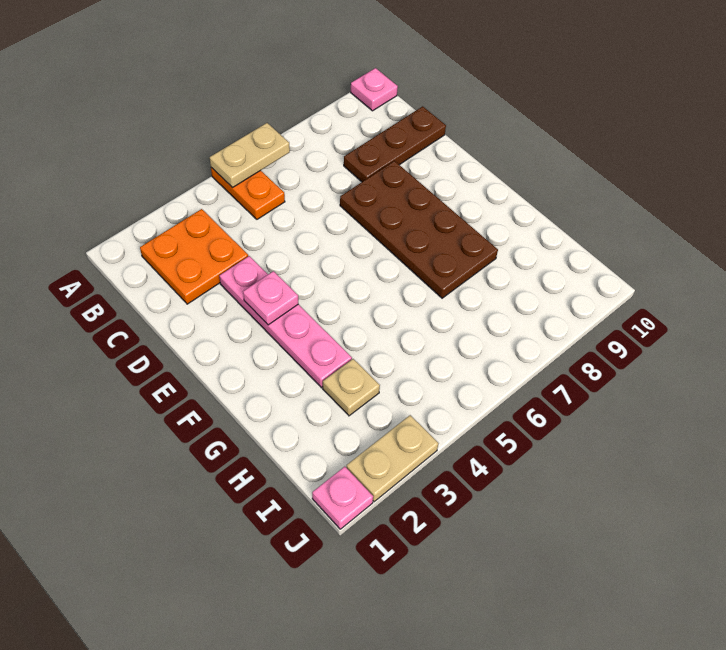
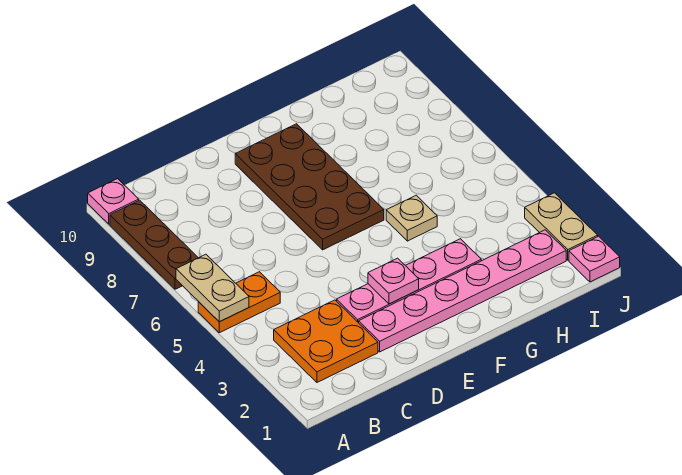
brown 1x3 plate [344,106,446,182] -> brown 1x3 plate moved to [110,200,198,289]
none -> pink 1x6 plate [359,230,566,352]
brown 2x4 plate [340,161,498,298] -> brown 2x4 plate turned to [235,124,384,250]
tan 1x1 plate [323,359,380,416] -> tan 1x1 plate moved to [386,195,437,241]

